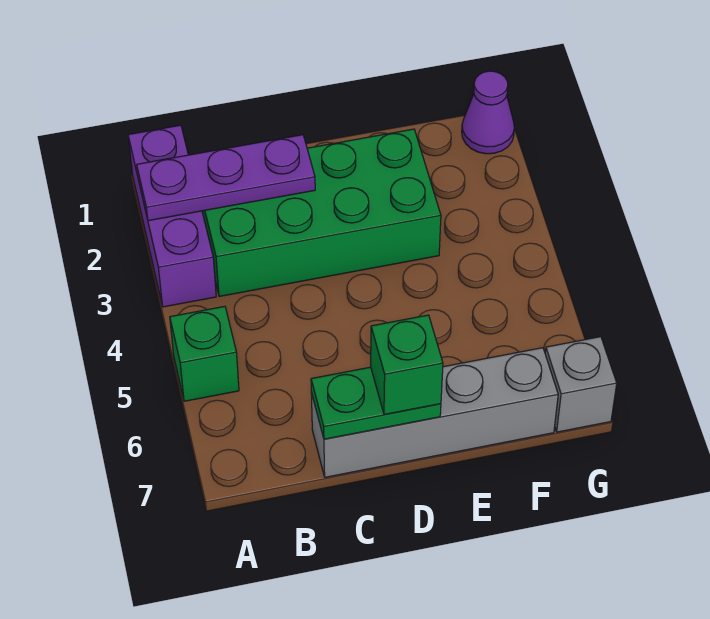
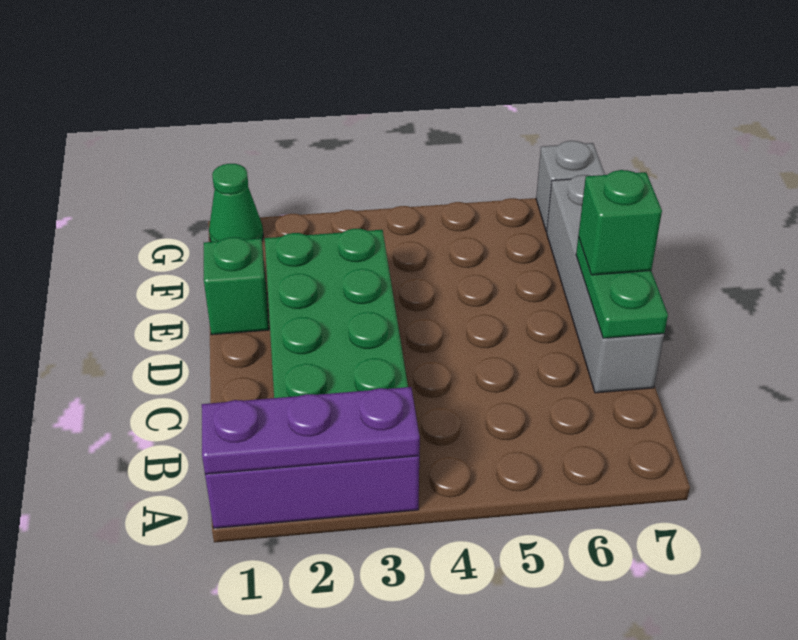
purple 1x3 plate [137,135,315,221] -> purple 1x3 plate turned to [202,387,420,474]
green 1x1 brick [170,306,239,401] -> green 1x1 brick moved to [204,237,269,335]
purple 1x1 cone [462,71,514,154] -> green 1x1 cone [209,164,263,242]

